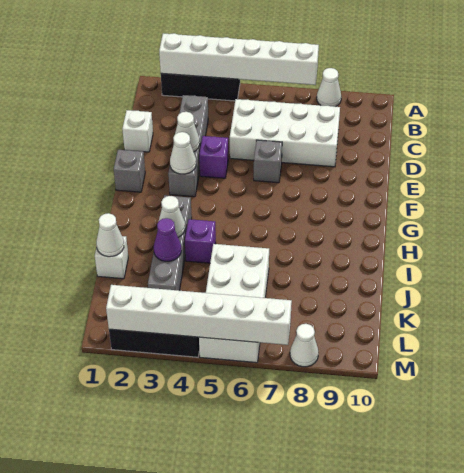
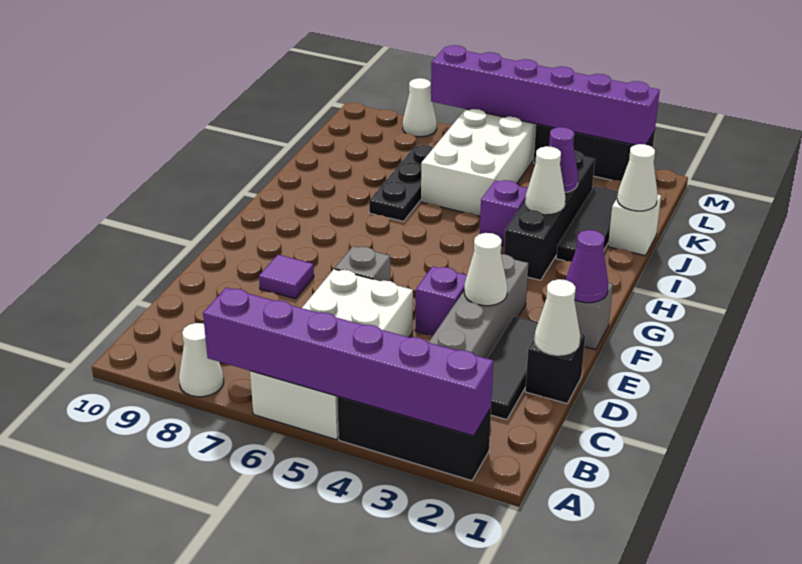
white 1x6 brick [159,33,319,85] -> purple 1x6 brick [203,288,493,436]
none -> black 1x3 tile [487,316,538,420]
white 2x4 brick [230,99,340,167] -> white 2x4 brick turned to [250,269,413,440]
white 1x1 brick [122,110,153,152] -> black 1x1 brick [525,333,585,403]
none -> purple 1x1 tile [259,255,314,299]
none -> purple 1x1 cone [566,230,608,303]
white 1x1 cone [170,132,196,174] -> white 1x1 cone moved to [534,279,580,355]
grey 1x4 brick [148,195,192,291] -> black 1x4 brick [504,151,595,280]
none -> black 1x3 tile [556,186,618,261]
none -> black 1x3 plate [369,145,434,221]
white 1x6 brick [106,285,292,345] -> purple 1x6 brick [431,45,660,145]

